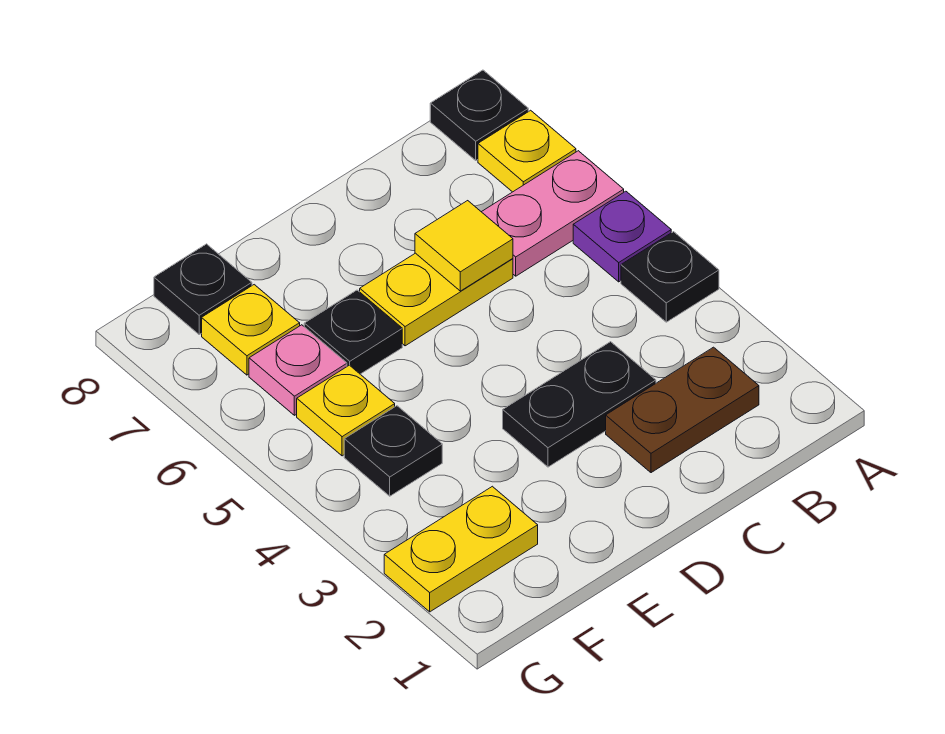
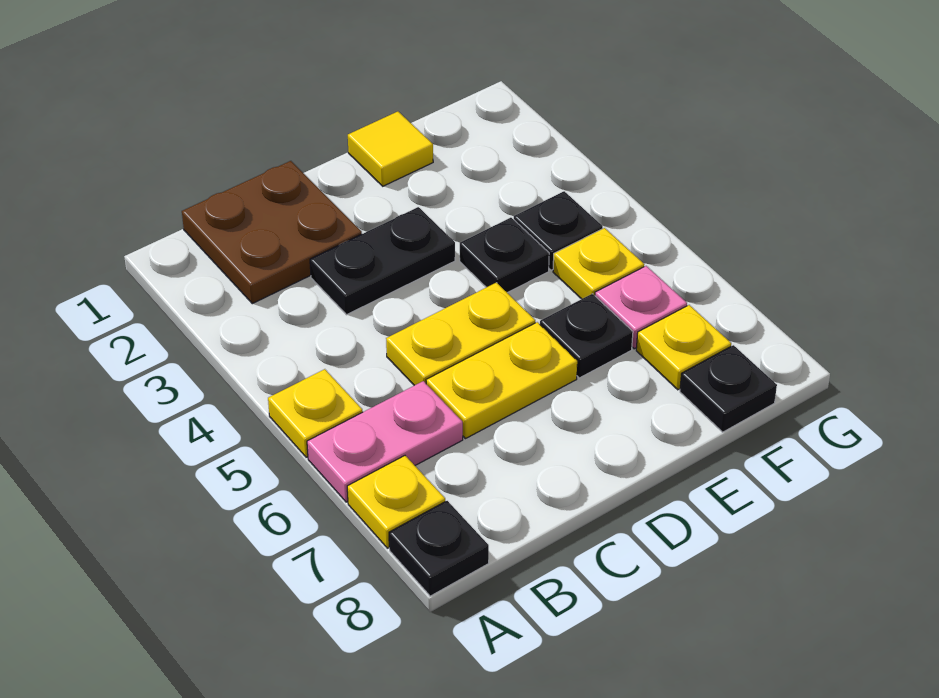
black 1x1 plate [621,232,719,322] -> black 1x1 plate moved to [460,218,549,293]
purple 1x1 plate [573,191,671,282] -> yellow 1x1 plate [268,369,363,457]
brown 1x2 plate [606,347,759,473] -> brown 2x2 plate [182,161,362,304]
yellow 1x1 tile [415,201,513,291] -> yellow 1x1 tile moved to [348,112,433,186]
yellow 1x2 plate [384,486,538,612] -> yellow 1x2 plate moved to [386,283,535,385]

